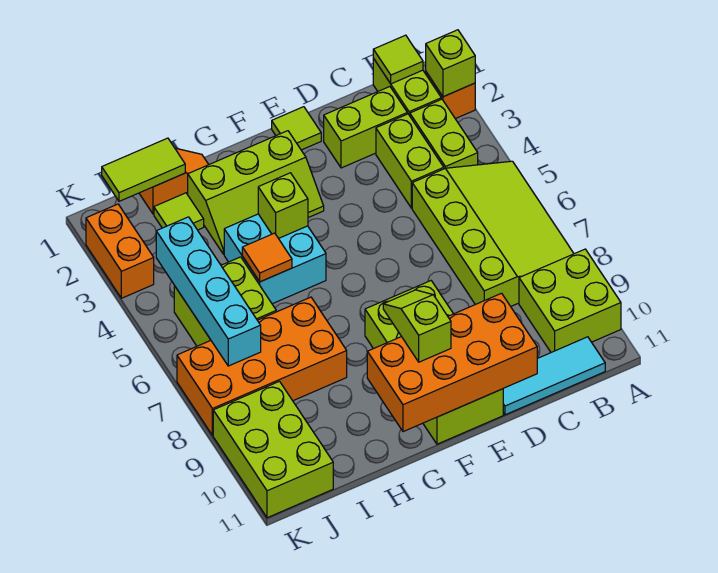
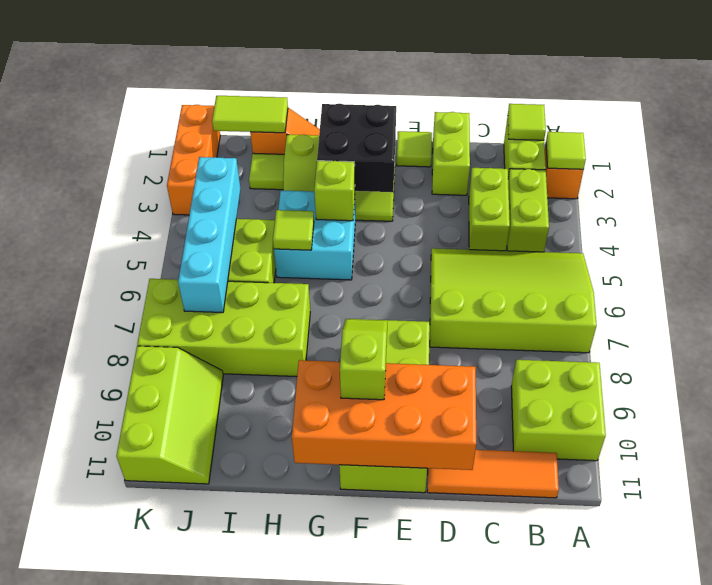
lime 1x1 brick [426,30,475,97] -> lime 1x1 tile [546,132,586,169]
lime 3x4 slope [412,161,574,306] -> lime 3x4 slope turned to [430,248,597,353]
cyan 1x3 tile [503,337,605,415] -> orange 1x3 tile [427,450,559,498]
lime 1x2 brick [324,87,407,168] -> lime 1x2 brick turned to [432,112,470,195]
none -> black 2x2 brick [317,104,396,192]
orange 1x1 tile [242,233,292,282] -> lime 1x1 tile [273,210,314,250]
orange 2x4 brick [177,297,347,435] -> lime 2x4 brick [137,279,310,377]
lime 2x3 brick [213,381,333,518] -> lime 2x3 slope [116,346,223,484]
orange 1x2 brick [86,204,154,298] -> orange 1x3 brick [167,105,220,215]

